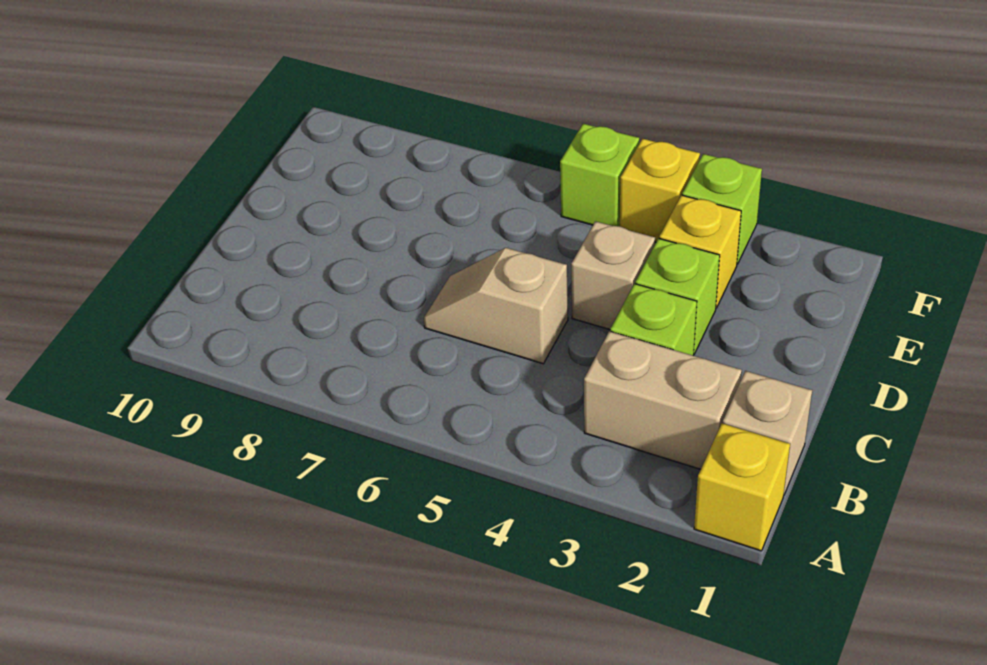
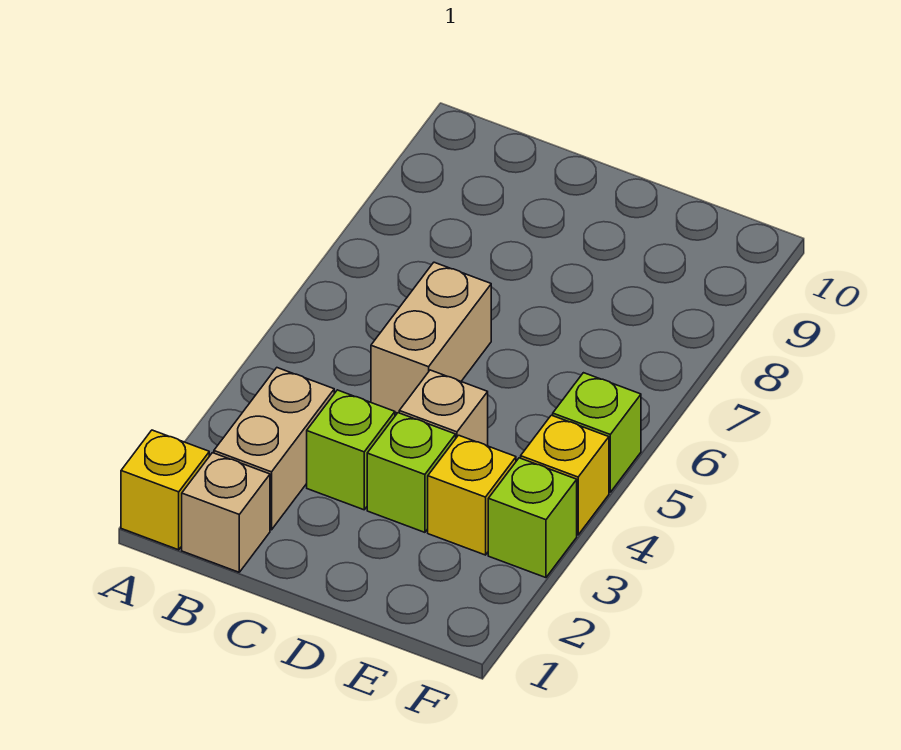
tan 1x2 slope [424,248,568,364] -> tan 1x2 brick [371,262,491,413]

